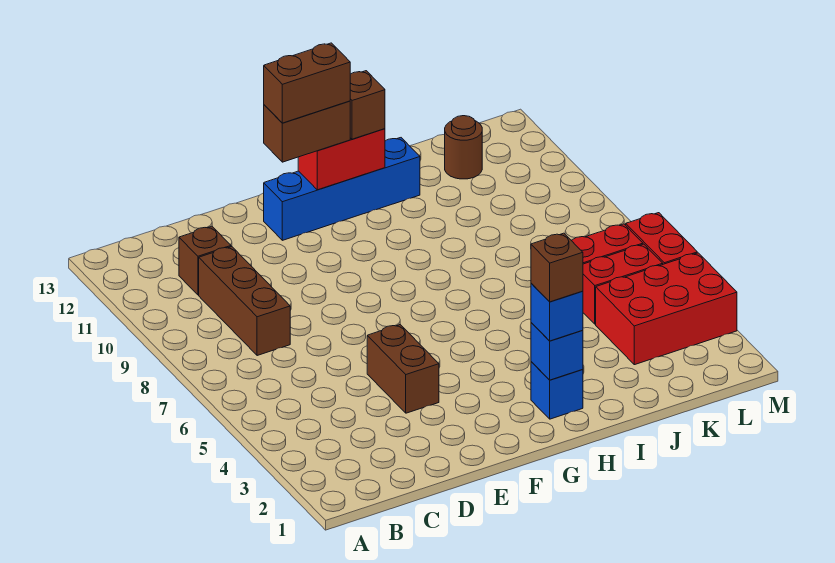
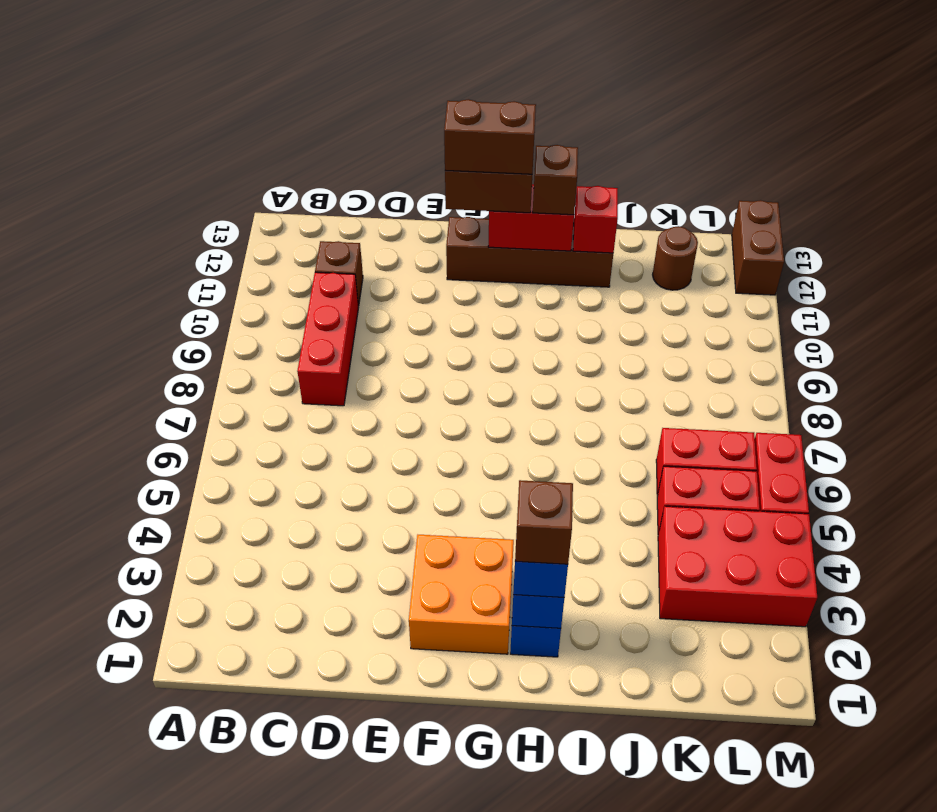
brown 1x3 brick [199,247,290,356] -> red 1x3 brick [297,272,358,406]
brown 1x2 brick [367,325,439,413] -> brown 1x2 brick moved to [732,200,784,295]
none -> orange 2x2 brick [409,535,514,654]
blue 1x4 brick [264,138,420,240] -> brown 1x4 brick [446,217,613,287]
none -> red 1x1 brick [573,186,618,253]

